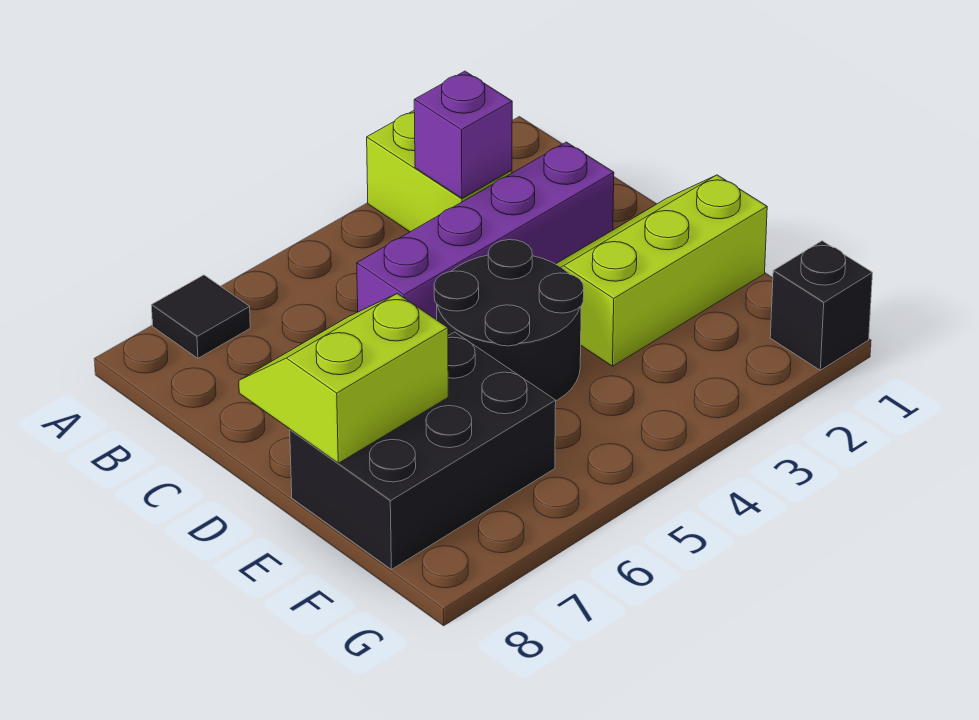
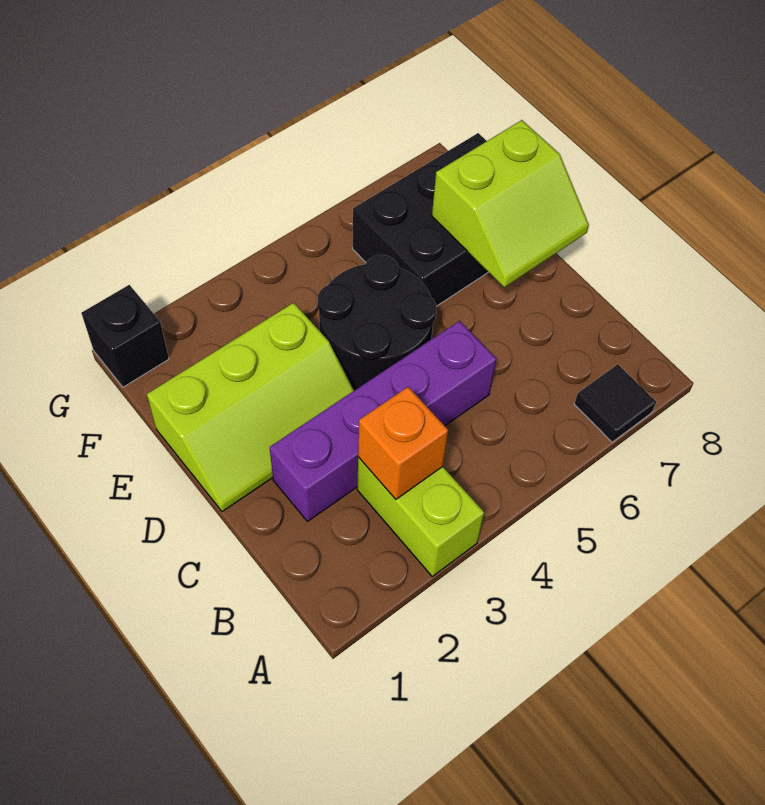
purple 1x1 brick [414,71,512,198] -> orange 1x1 brick [358,387,448,499]

